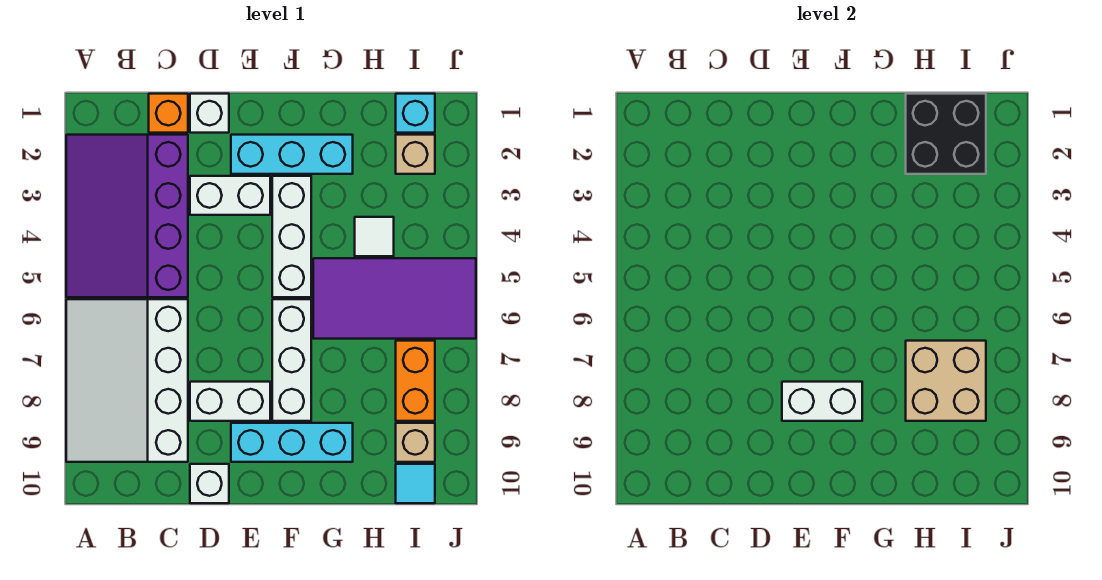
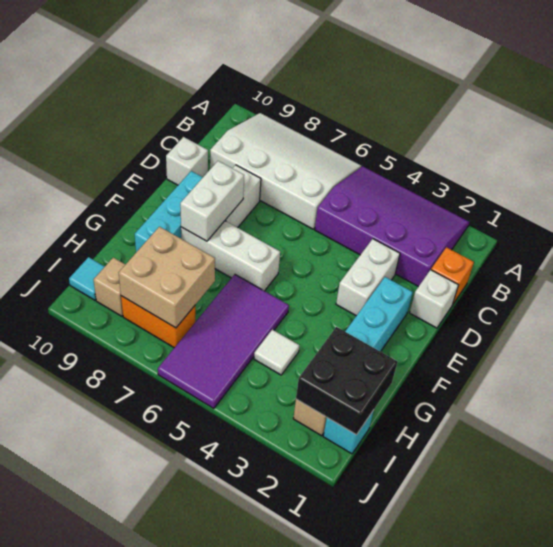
white 1x3 brick [272,176,311,297] -> none

